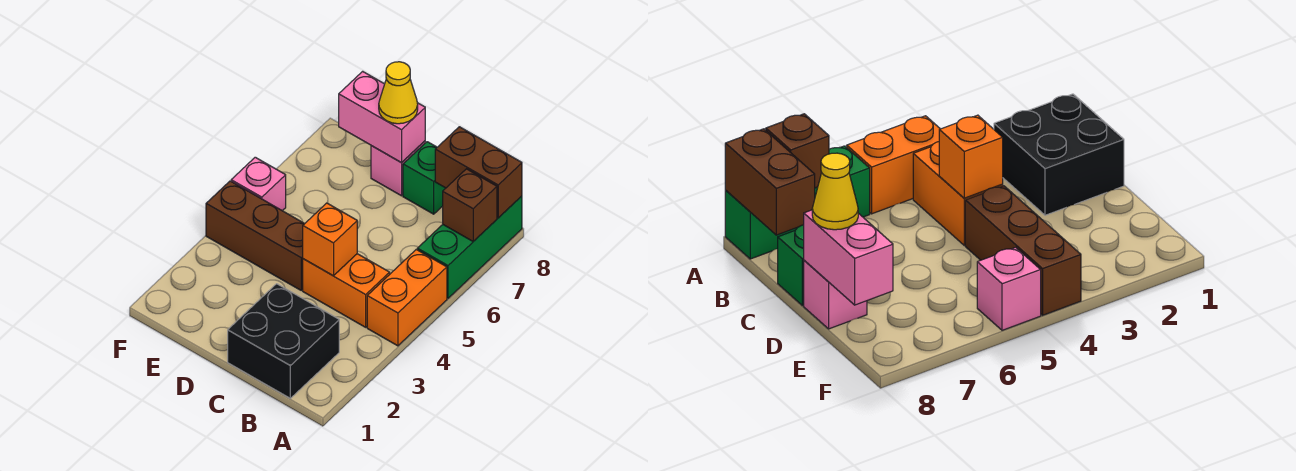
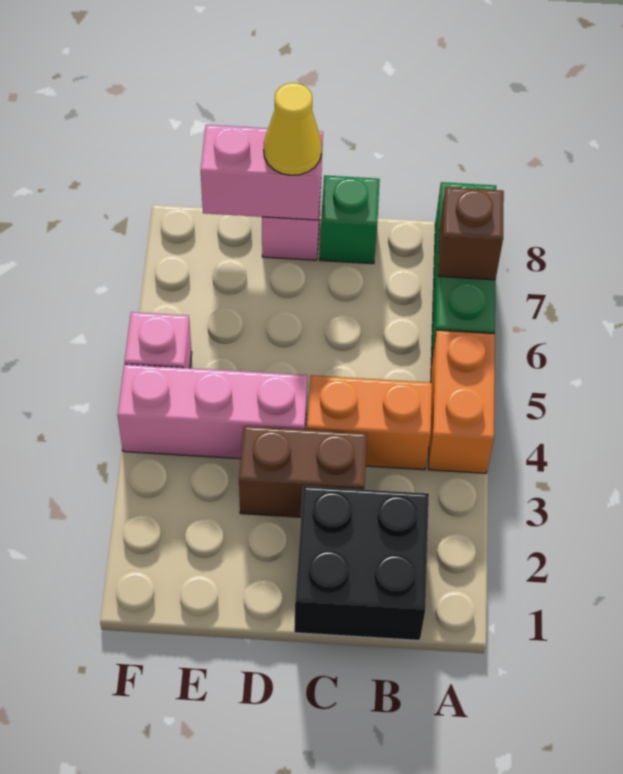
brown 1x2 brick [435,127,522,218] -> brown 1x2 brick moved to [239,426,367,517]
orange 1x1 brick [303,203,357,276] -> none
brown 1x3 brick [206,181,305,290] -> pink 1x3 brick [118,364,308,459]

